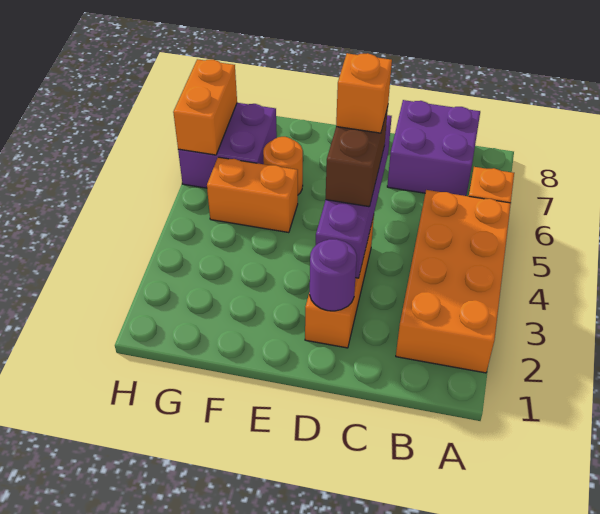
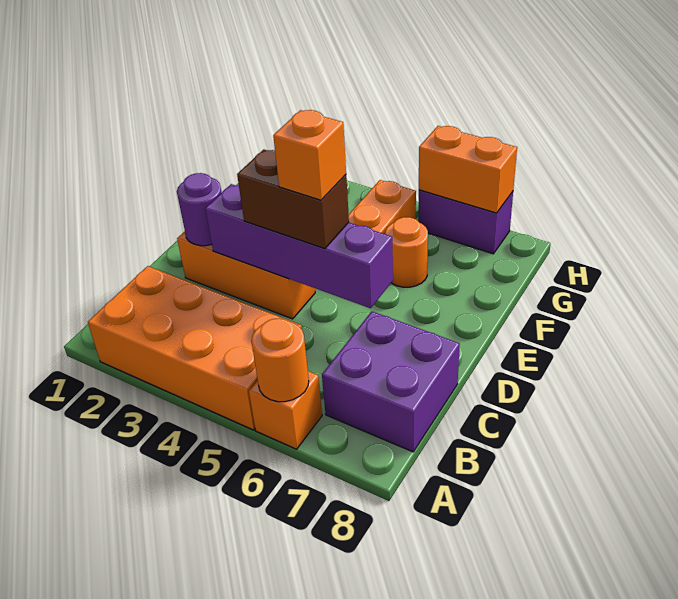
none -> orange 1x1 round brick [251,318,309,402]
purple 2x2 brick [178,103,277,188] -> purple 1x2 brick [418,190,513,254]

